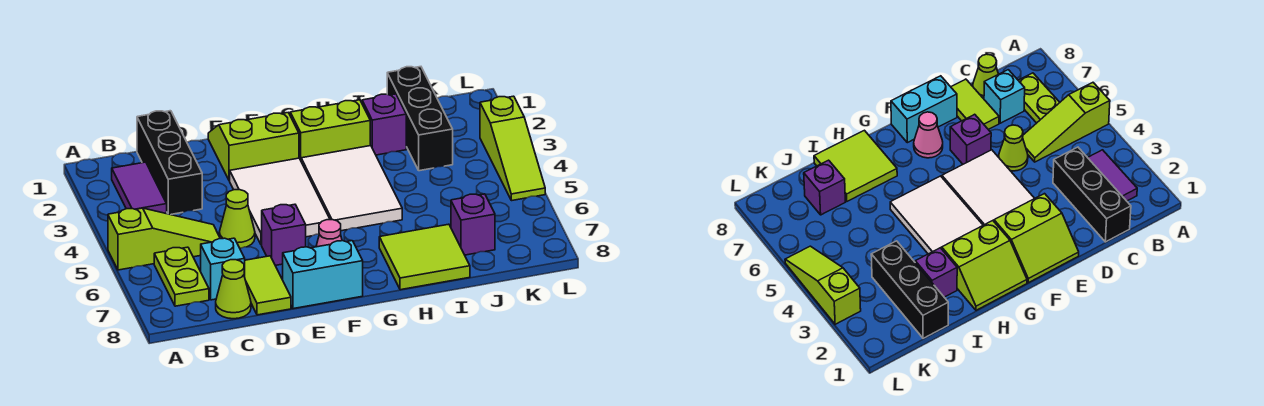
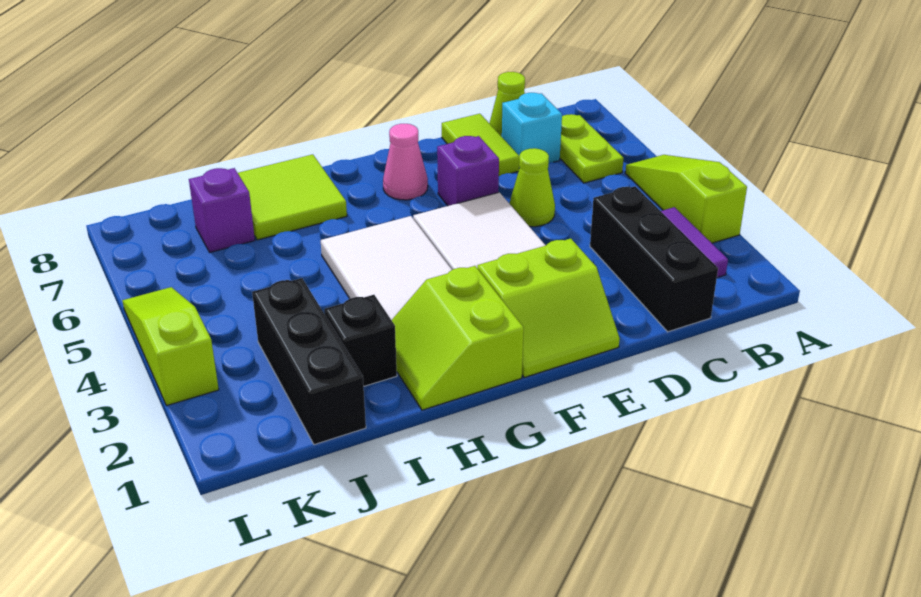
lime 1x3 slope [108,208,220,270] -> lime 1x3 slope turned to [625,155,747,243]
cyan 1x2 brick [283,241,363,309] -> none
lime 2x2 slope [289,100,370,160] -> lime 2x2 slope turned to [392,266,524,410]
purple 1x1 brick [362,94,406,155] -> black 1x1 brick [324,295,397,386]

